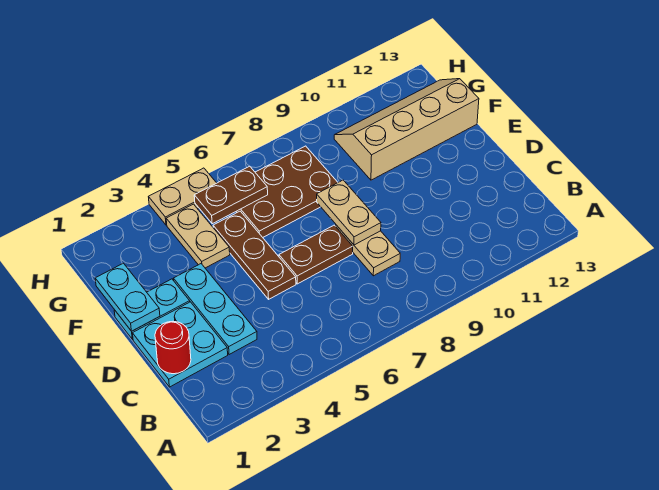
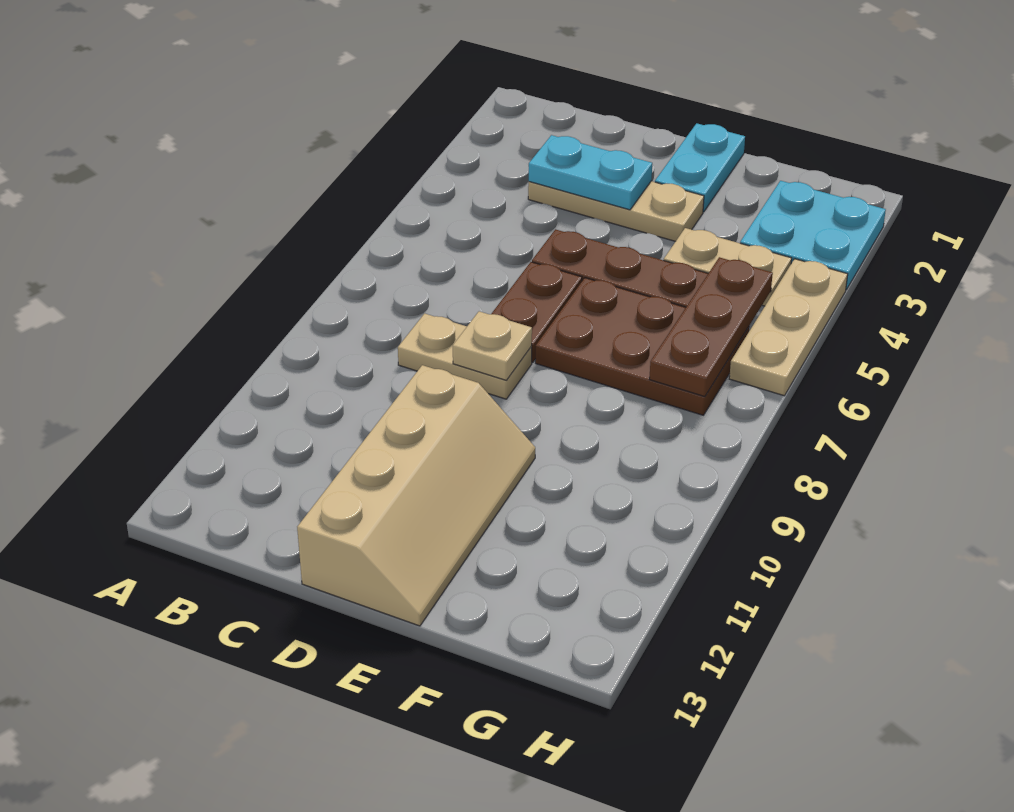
cyan 2x2 plate [132,302,228,387] -> cyan 2x2 plate moved to [740,181,886,290]
red 1x1 round brick [155,321,191,374] -> none
cyan 1x3 plate [173,264,257,355] -> tan 1x3 plate [528,181,704,241]
tan 1x2 plate [317,180,381,245] -> tan 1x1 plate [453,311,532,380]
cyan 1x2 plate [95,263,160,331] -> cyan 1x2 plate moved to [529,135,652,210]
brown 2x3 plate [236,146,338,237] -> brown 2x3 plate turned to [535,278,749,415]
tan 2x4 slope [334,79,479,180] -> tan 2x4 slope moved to [297,365,535,626]
brown 1x2 plate [194,166,268,224] -> brown 1x3 plate [649,257,773,397]
tan 1x2 plate [149,168,216,225] -> tan 1x3 plate [729,259,848,396]

